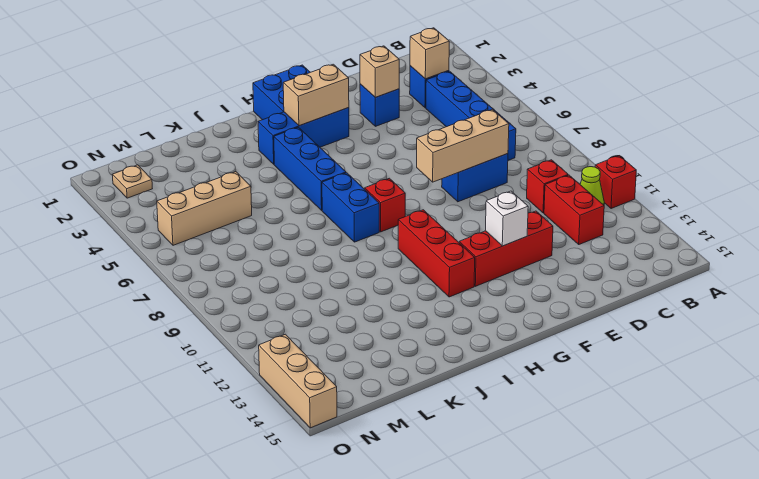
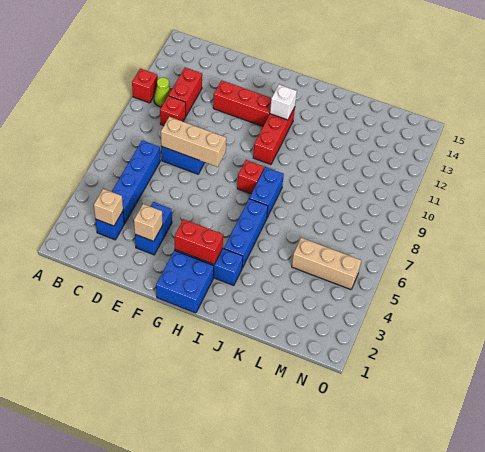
blue 1x1 brick [360,84,399,126] -> blue 1x2 brick [135,202,172,255]
white 1x1 brick [485,191,528,246] -> white 1x1 brick moved to [270,85,297,120]
tan 1x2 brick [283,64,349,126] -> red 1x2 brick [175,219,223,264]
tan 1x1 plate [113,165,152,198] -> none
tan 1x3 brick [259,334,337,428] -> none

